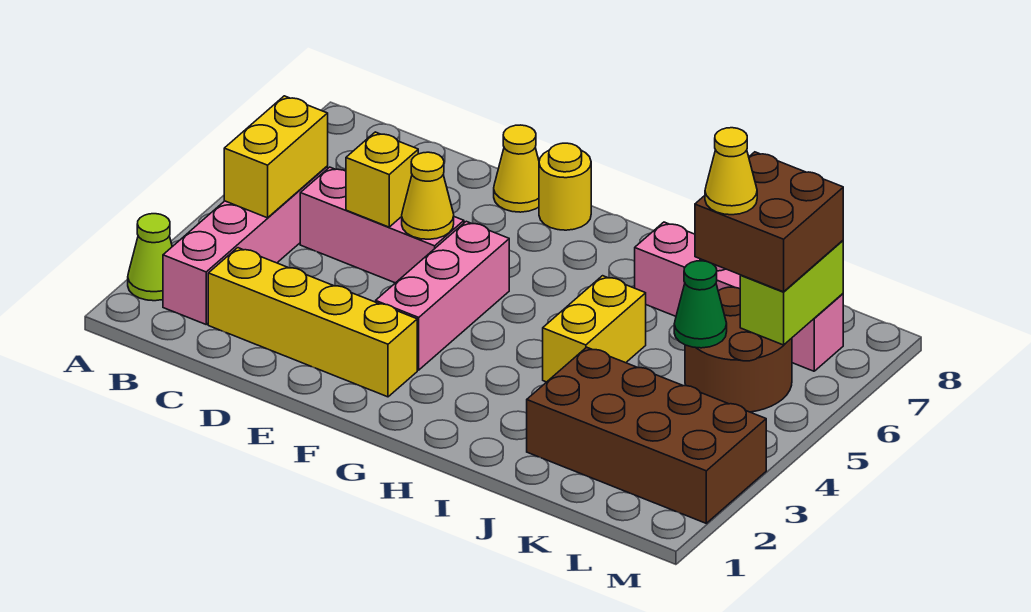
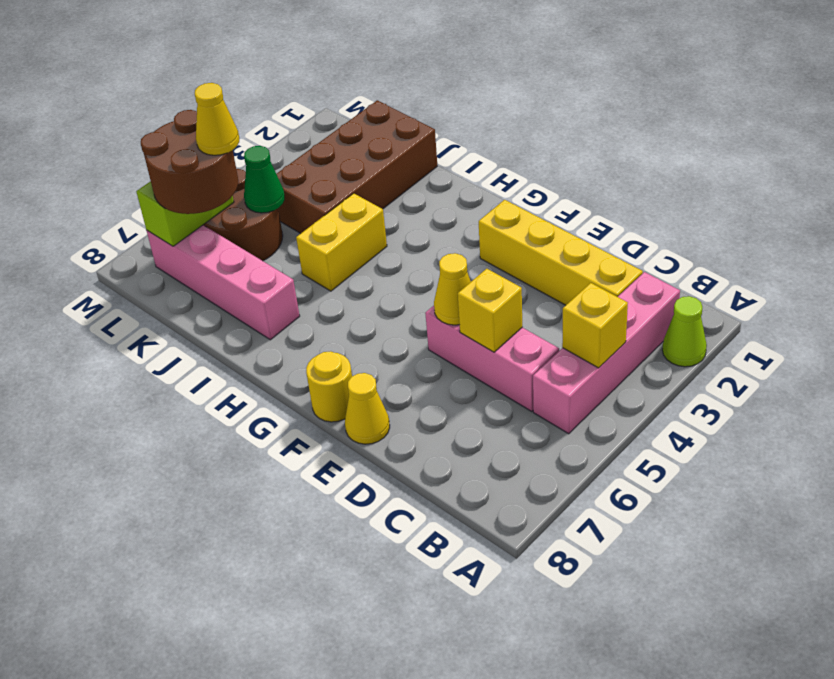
yellow 1x2 brick [224,96,328,218] -> yellow 1x1 brick [562,283,628,368]
pink 1x3 brick [376,221,509,370] -> none
brown 2x4 brick [527,347,766,523] -> brown 2x4 brick turned to [277,100,437,234]
brown 2x2 brick [695,152,843,292] -> brown 2x2 round brick [141,110,238,214]

